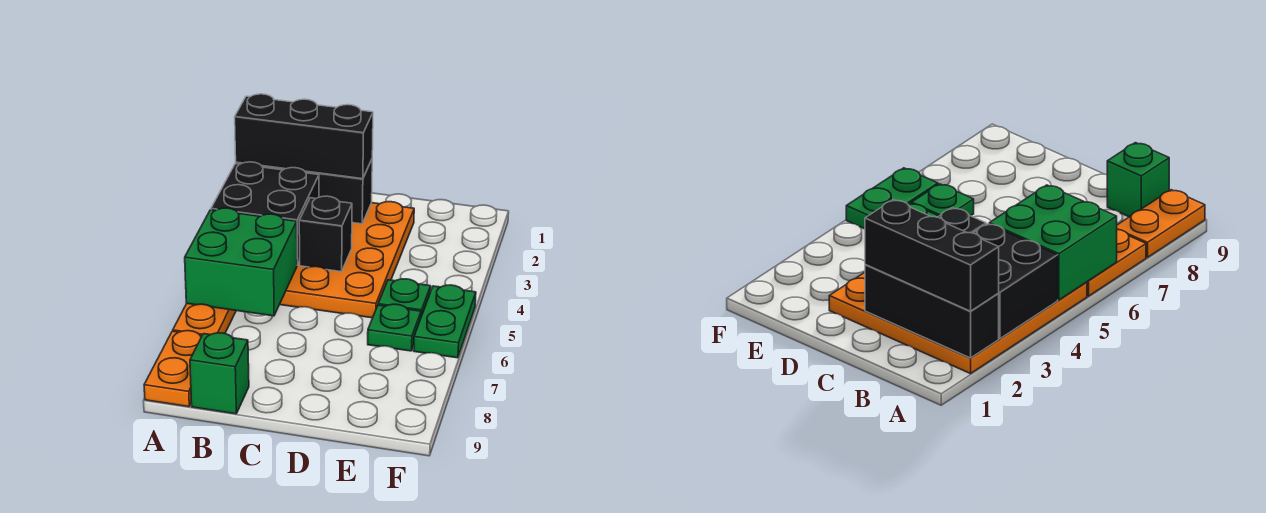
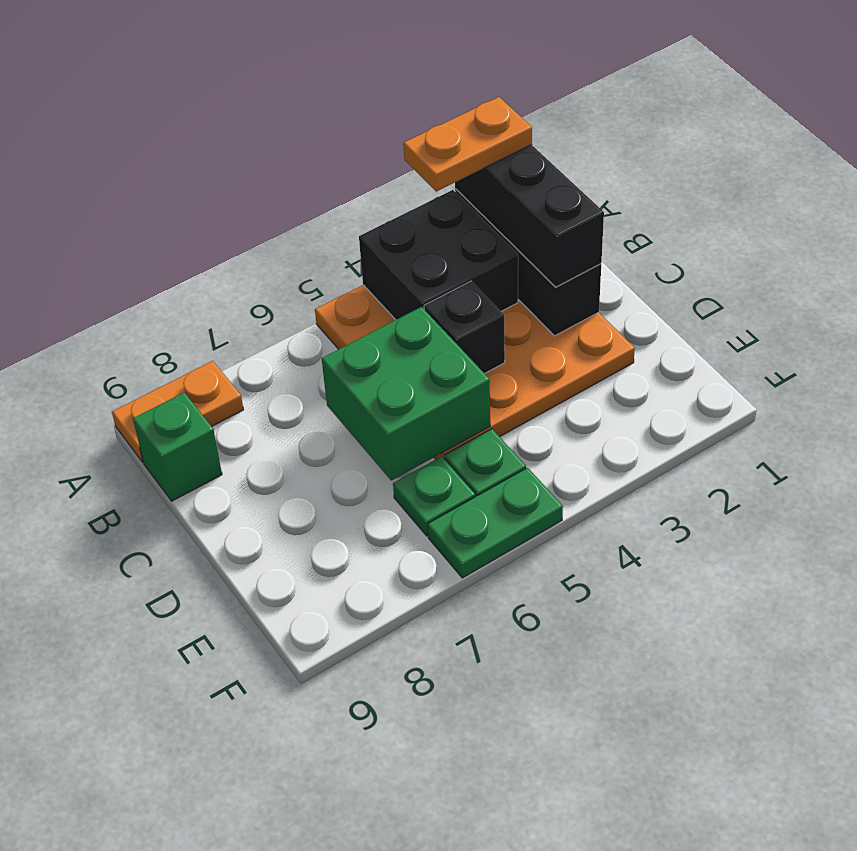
green 2x2 brick [185,208,297,316] -> green 2x2 brick moved to [322,307,490,480]
orange 1x2 plate [173,304,236,336] -> orange 1x2 plate moved to [403,97,532,192]

